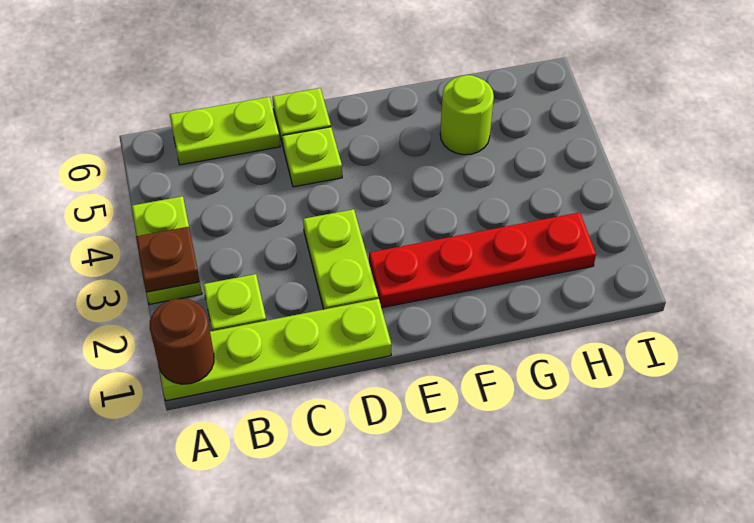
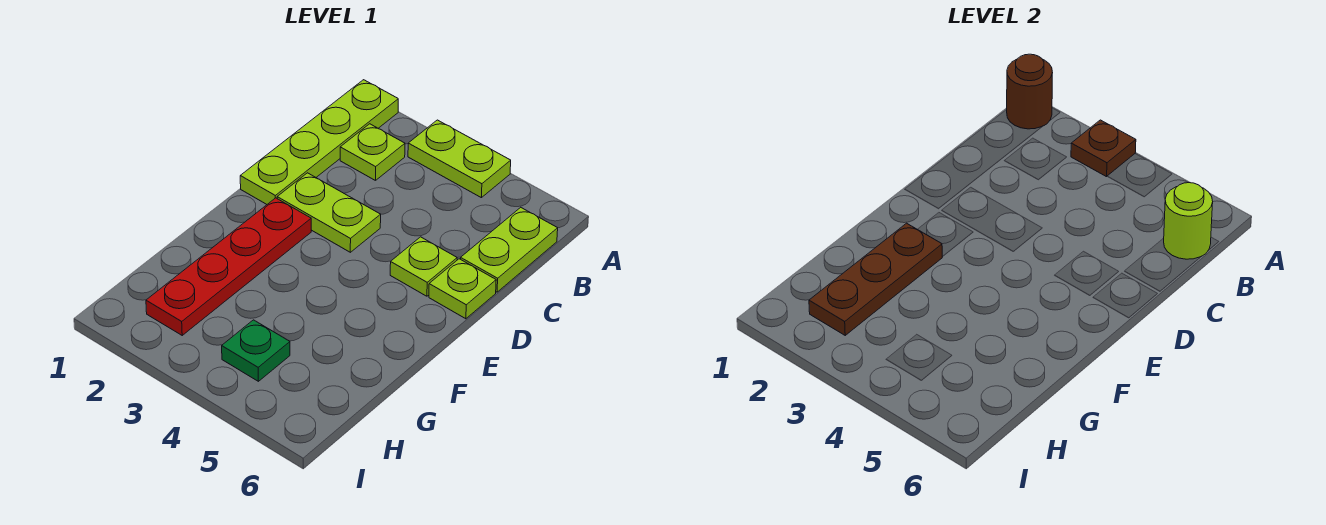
none -> brown 1x3 plate [809,223,942,335]
lime 1x1 round brick [440,75,494,155] -> lime 1x1 round brick moved to [1164,183,1213,259]
none -> green 1x1 plate [222,320,290,381]

